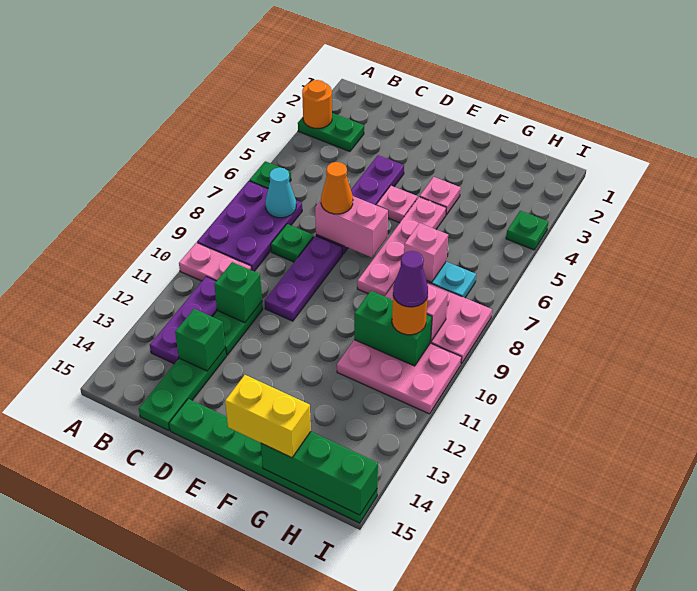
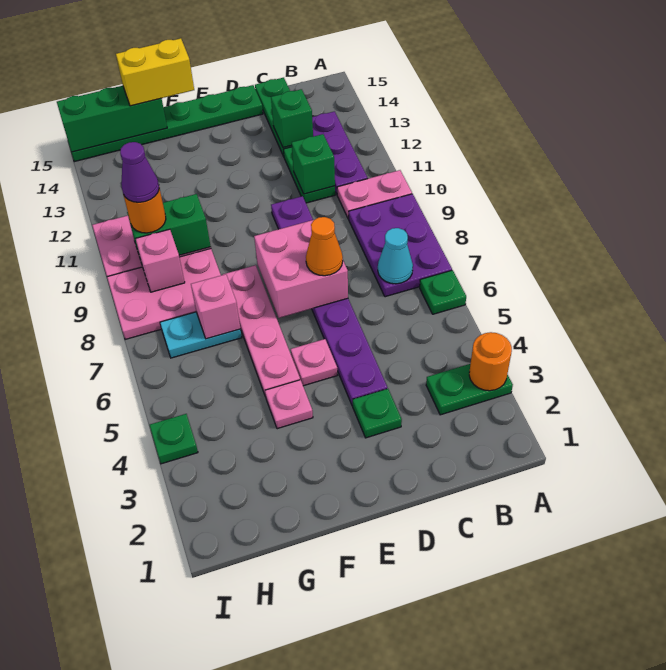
green 1x1 plate [271,224,314,262] -> green 1x1 plate moved to [353,389,402,438]
pink 1x2 brick [315,196,388,257] -> pink 2x2 brick [254,220,348,318]

